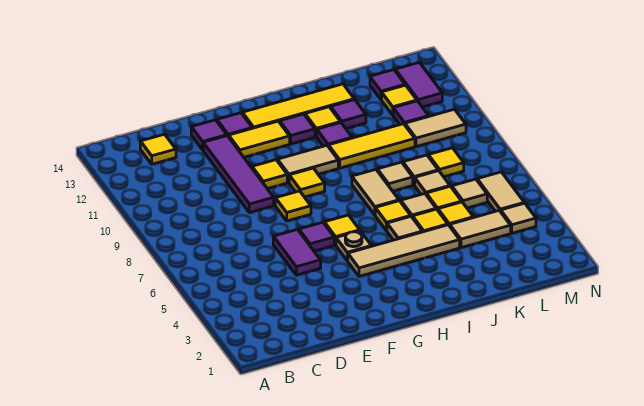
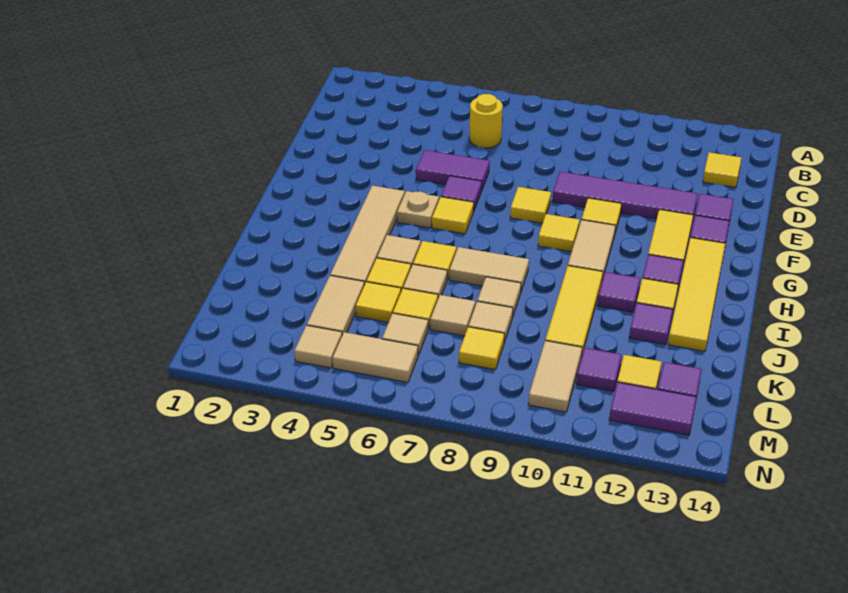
none -> yellow 1x1 round brick [469,94,503,148]

